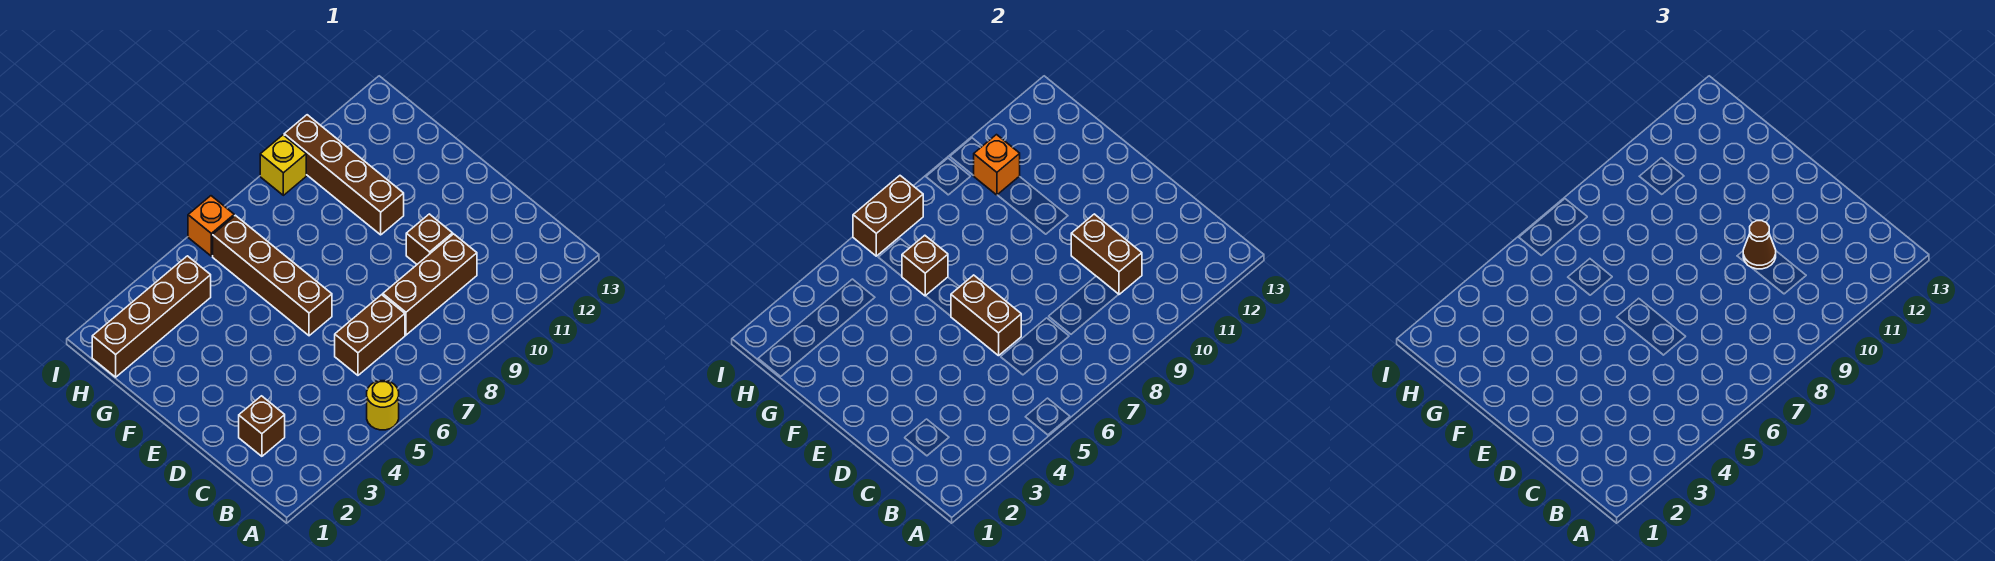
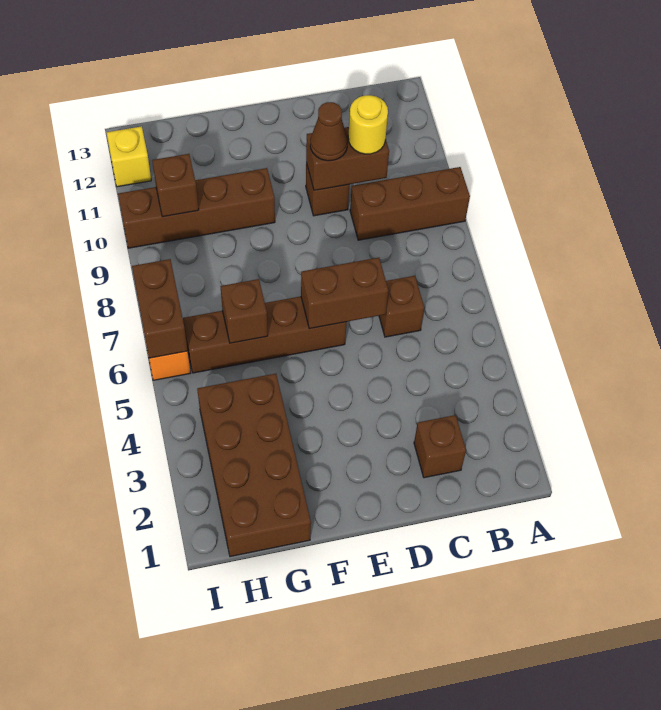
yellow 1x1 round brick [367,381,399,430] -> yellow 1x1 round brick moved to [348,95,388,154]
brown 1x2 brick [335,295,405,375] -> brown 1x1 brick [379,276,424,337]
brown 1x3 brick [383,234,477,335] -> brown 1x3 brick turned to [350,167,470,240]
brown 1x4 brick [92,256,211,377] -> brown 2x4 brick [197,374,311,557]
orange 1x1 brick [973,135,1020,195] -> brown 1x1 brick [152,154,199,217]
yellow 1x1 brick [260,135,306,195] -> yellow 1x1 brick moved to [106,126,151,187]

